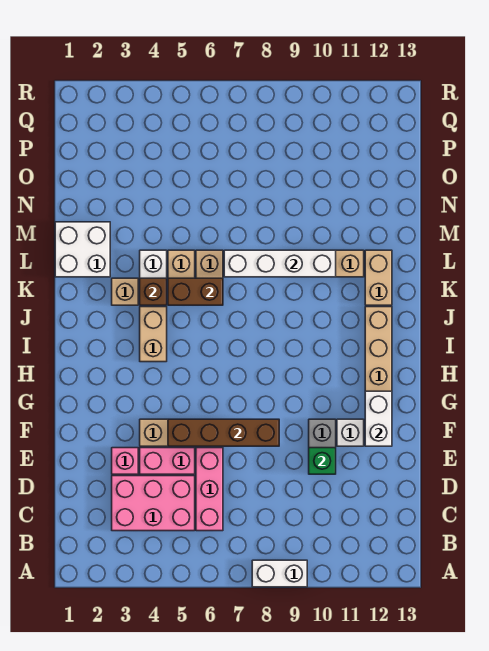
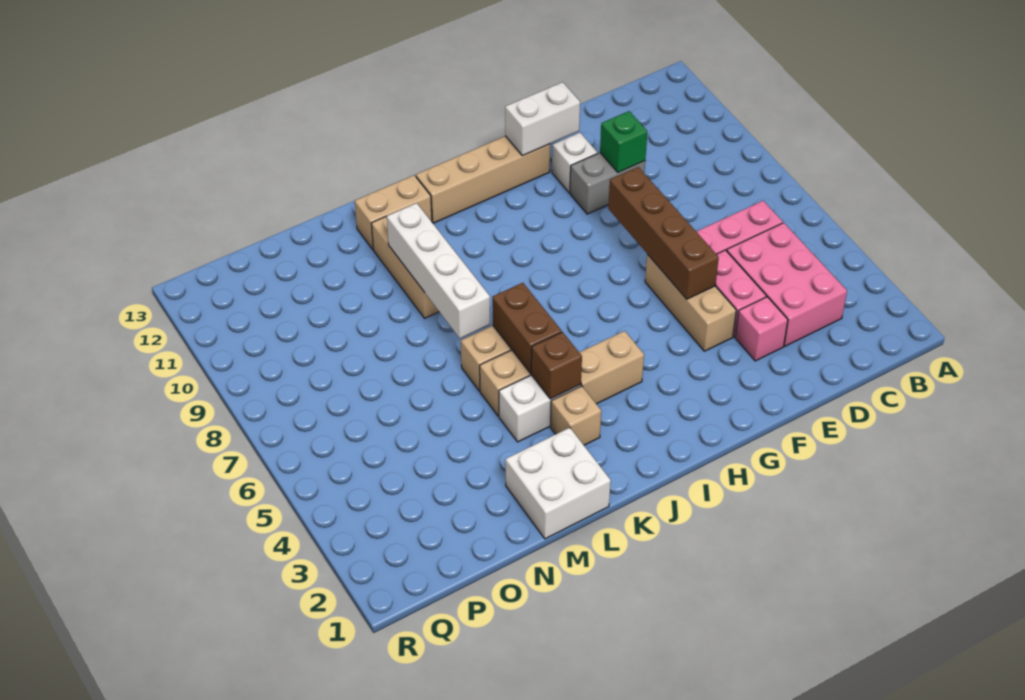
white 1x2 brick [252,560,307,587] -> none

